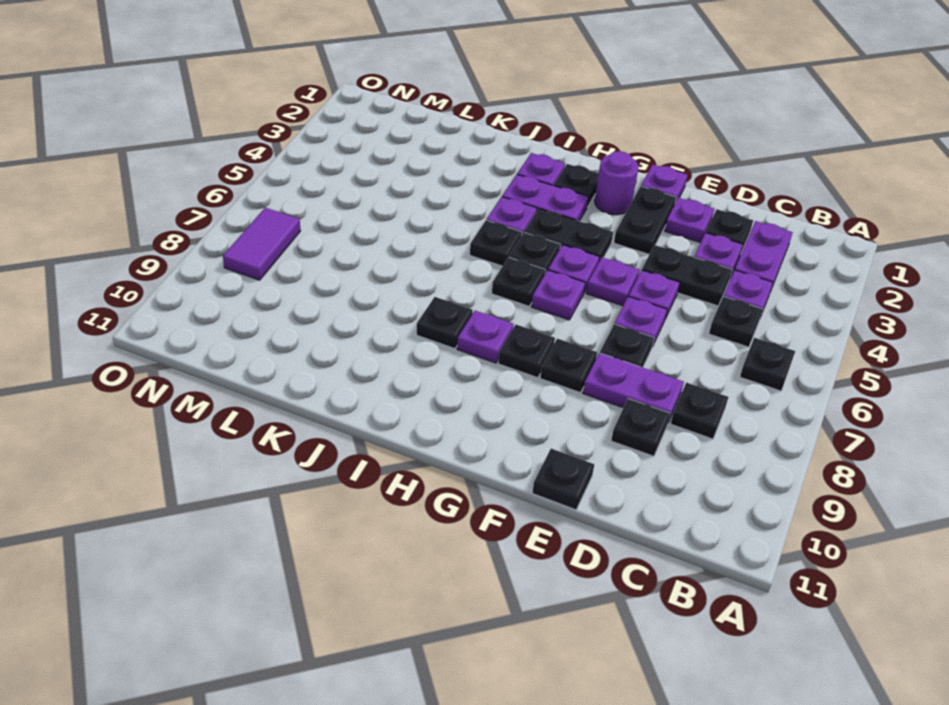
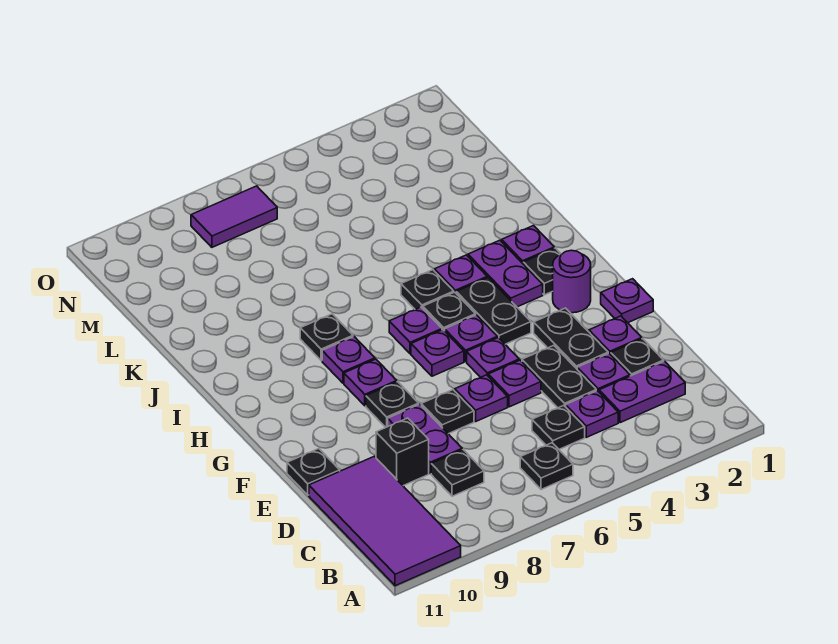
none -> purple 2x4 tile [309,456,461,586]
black 1x1 plate [611,399,670,456] -> black 1x1 brick [376,418,429,486]
black 1x2 plate [614,186,676,254] -> black 1x2 plate turned to [534,308,608,369]
black 1x1 plate [498,325,555,378] -> purple 1x1 plate [344,359,397,406]
black 1x1 plate [492,257,545,306] -> purple 1x1 plate [389,307,442,354]

